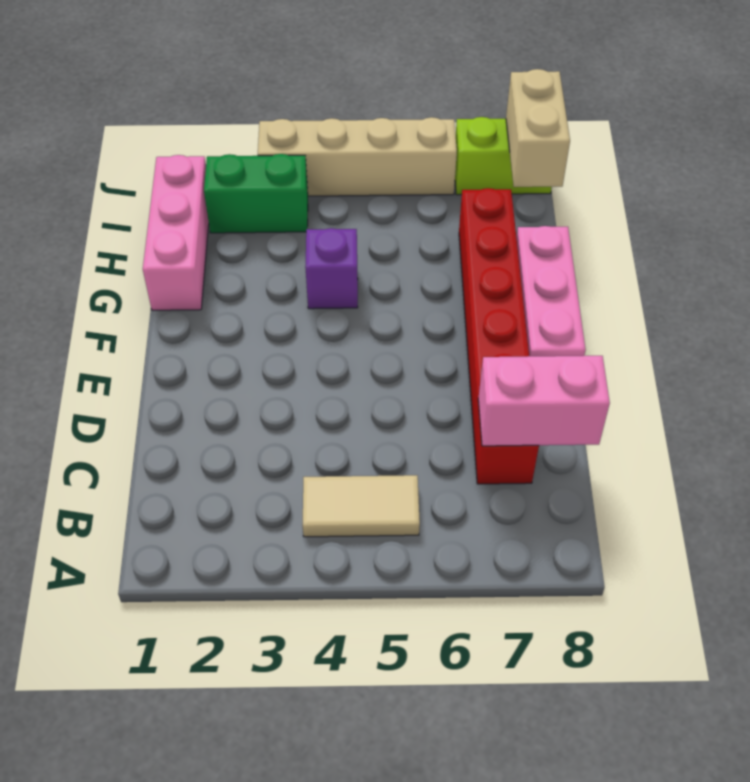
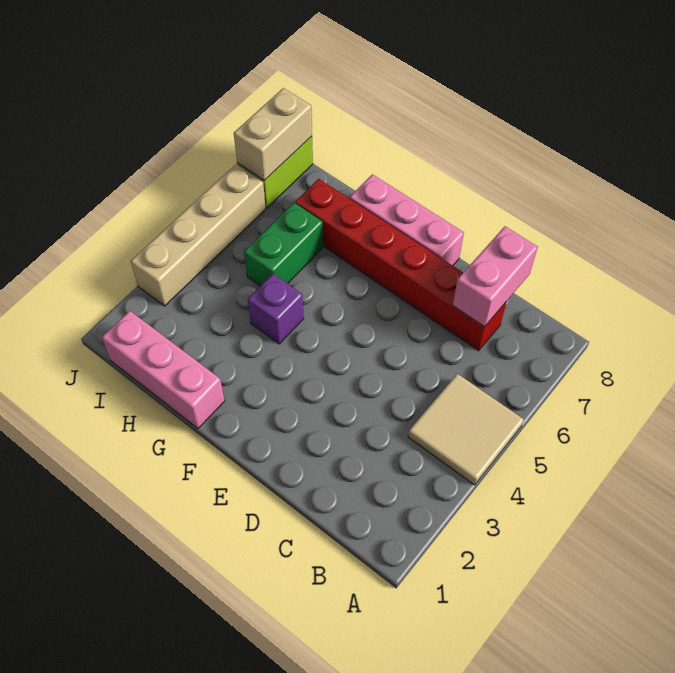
tan 1x2 tile [303,475,420,537] -> tan 2x2 tile [408,374,524,485]
green 1x2 brick [204,154,308,233] -> green 1x2 brick moved to [244,203,323,286]
tan 1x2 brick [506,69,570,187] -> tan 1x2 brick turned to [234,88,312,181]

